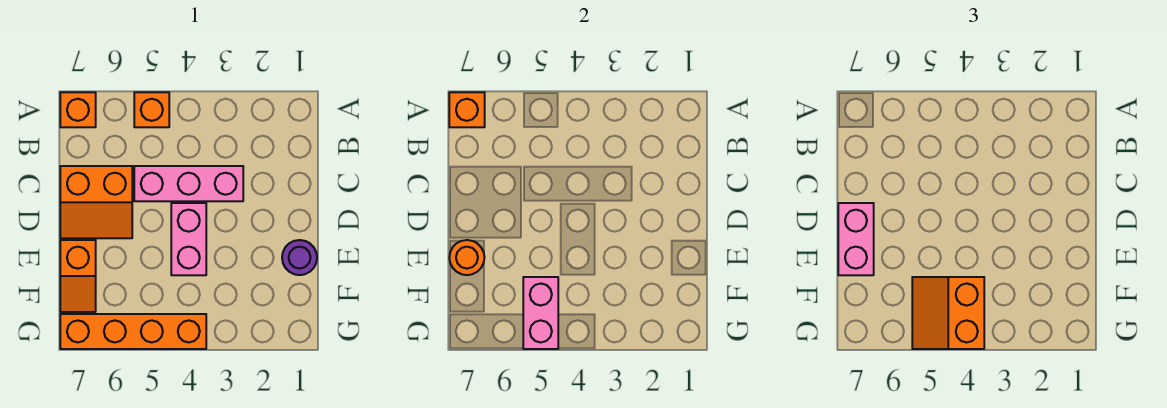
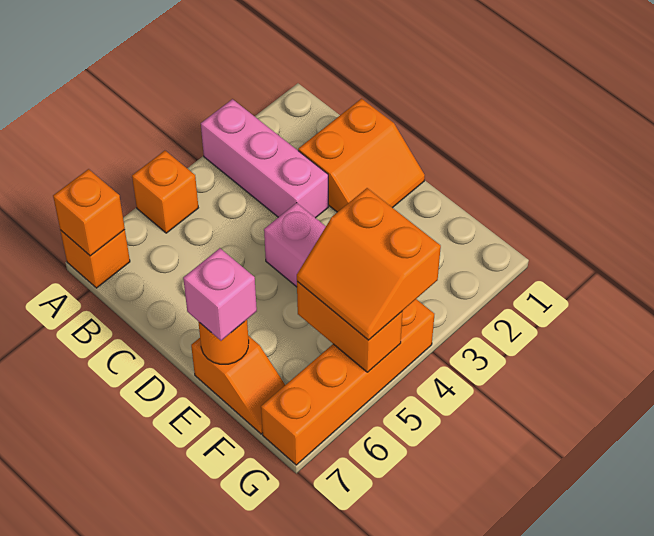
pink 1x3 brick [134,166,243,201] -> pink 1x3 brick turned to [201,99,328,218]
orange 2x2 slope [60,166,132,238] -> orange 2x2 slope moved to [298,99,425,212]
pink 1x2 brick [838,203,874,275] -> pink 1x1 brick [183,248,257,341]
purple 1x1 round brick [282,240,317,275] -> none
pink 1x2 brick [523,277,558,349] -> orange 1x2 brick [297,282,403,372]

